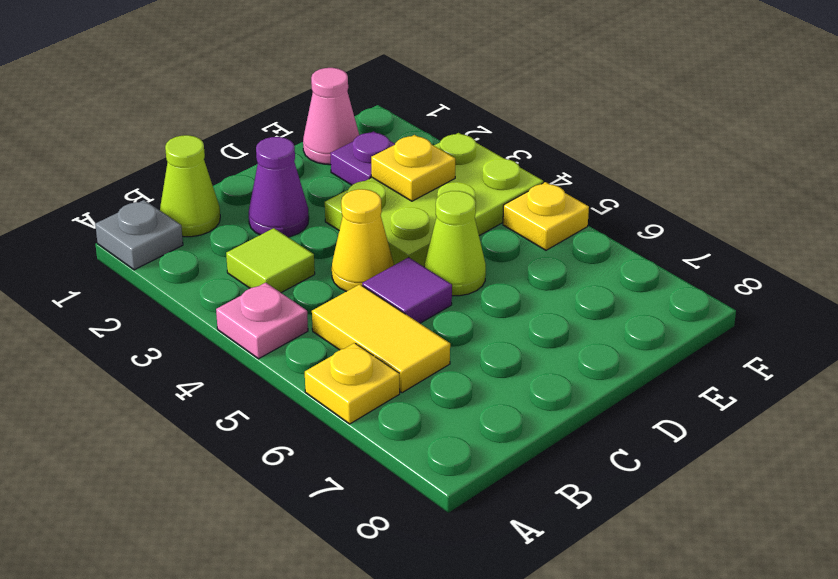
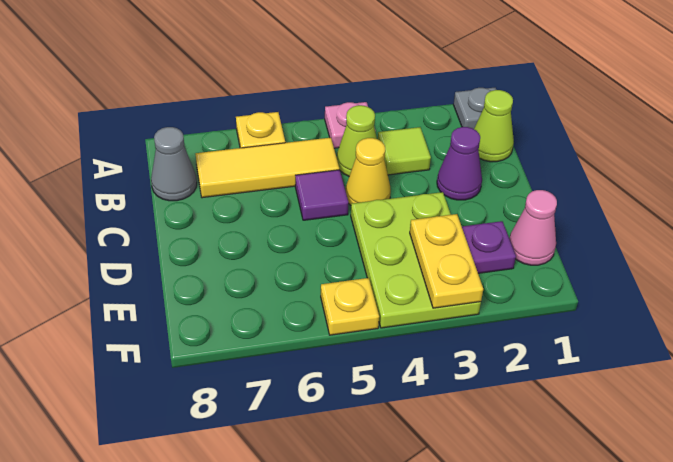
yellow 1x2 tile [312,284,450,393] -> yellow 1x3 tile [196,138,339,198]
none -> grey 1x1 cone [151,127,197,201]
lime 1x1 cone [424,191,486,296] -> lime 1x1 cone moved to [337,105,377,176]
yellow 1x1 plate [371,135,455,201] -> yellow 1x2 plate [410,214,483,308]

